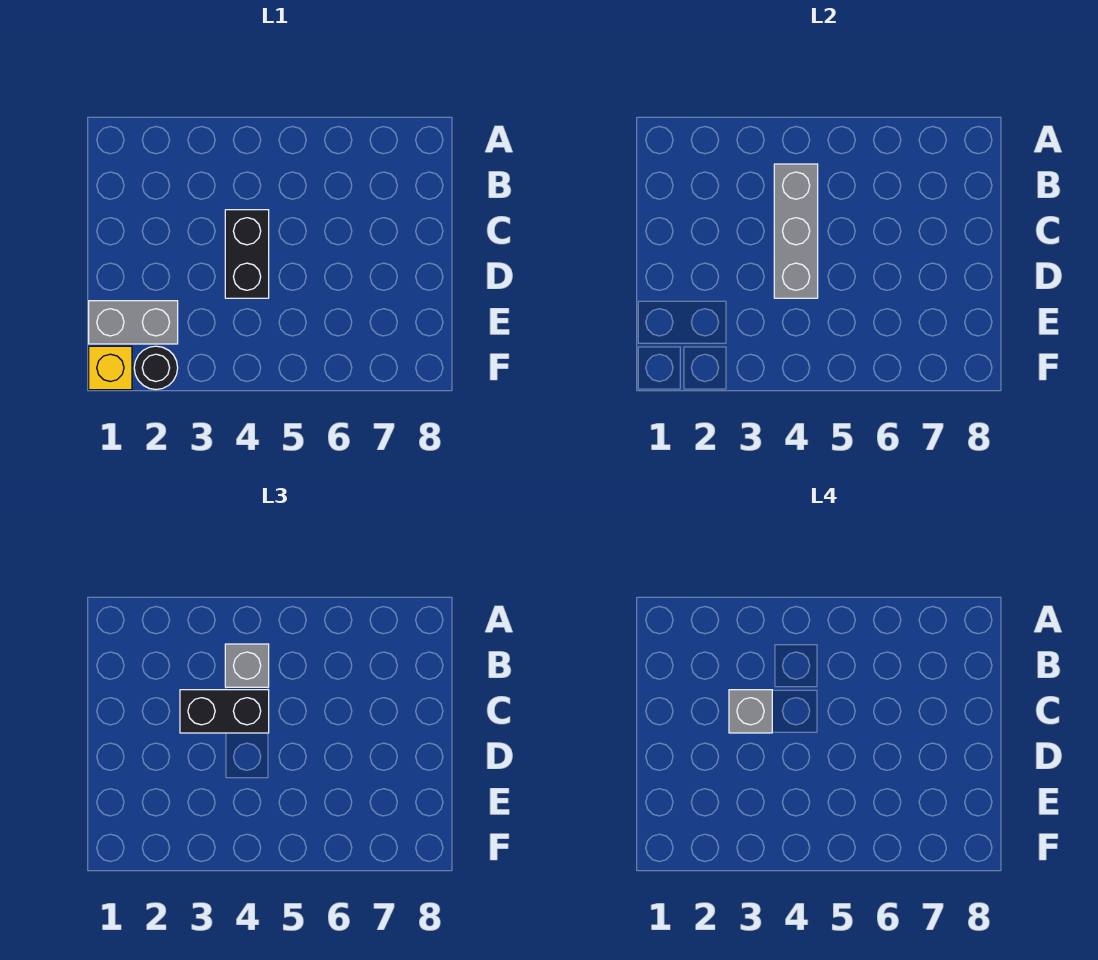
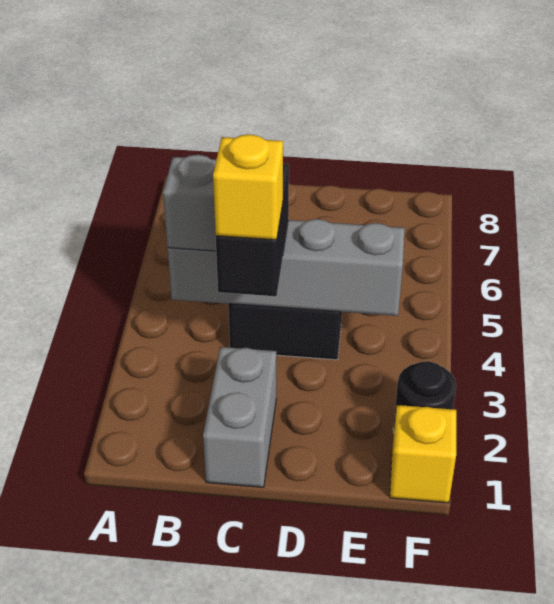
grey 1x3 brick [774,164,818,298] -> grey 1x4 brick [168,219,405,316]
grey 1x1 brick [729,690,772,733] -> yellow 1x1 brick [213,134,283,240]
grey 1x2 brick [89,301,178,344] -> grey 1x2 brick moved to [203,347,276,487]

